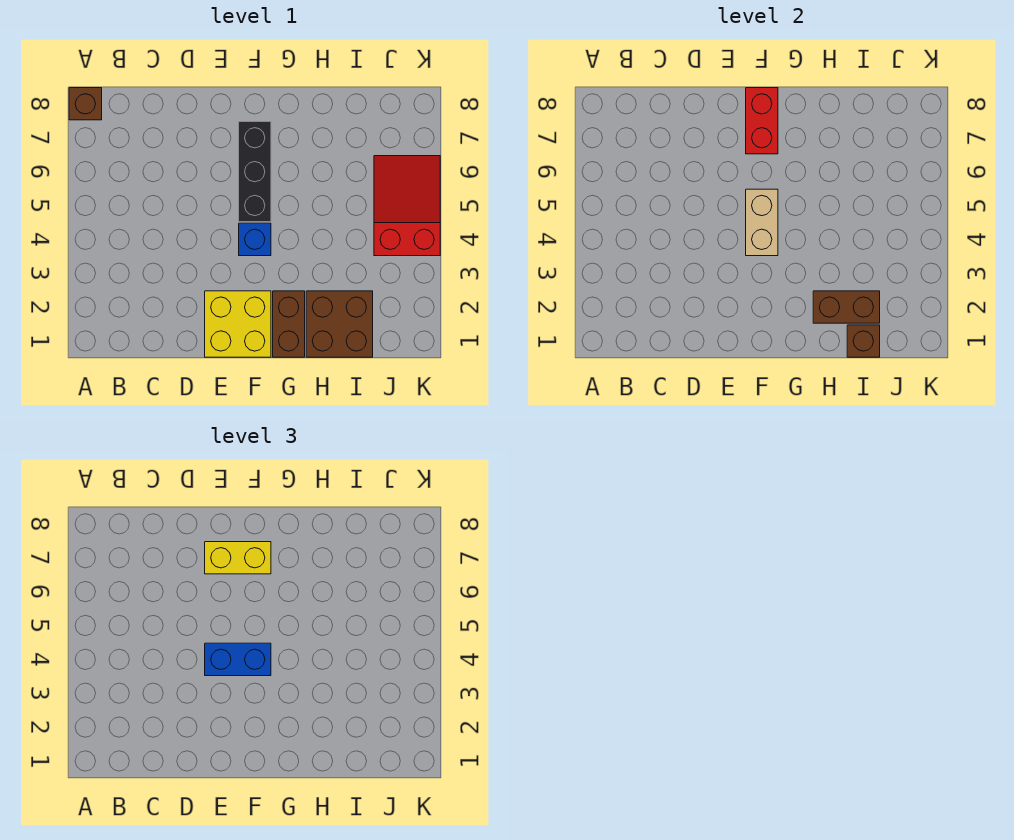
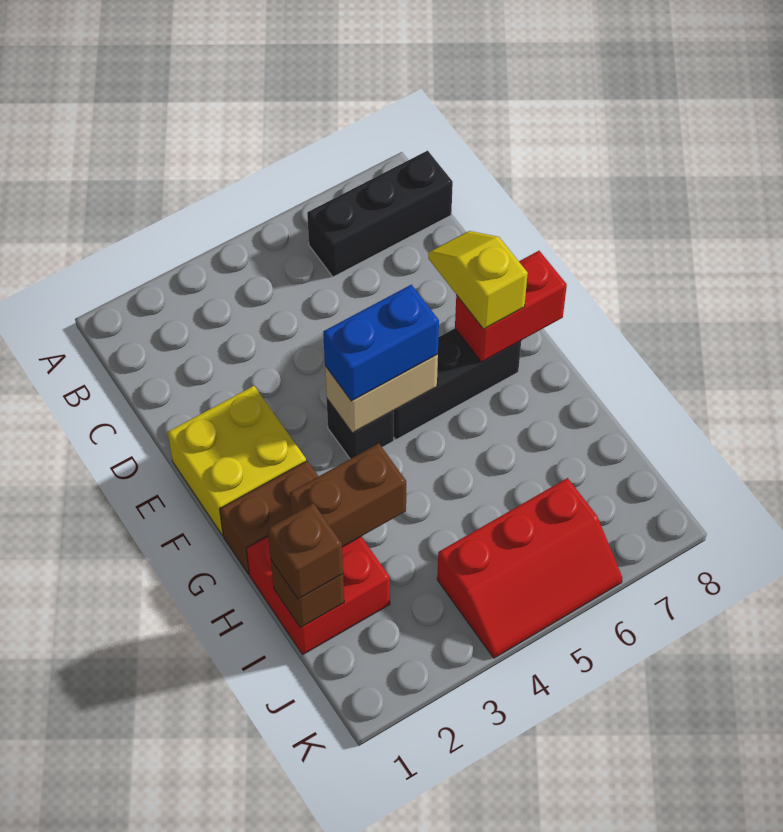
brown 1x1 brick [69,88,102,120] -> brown 1x1 brick moved to [268,503,343,599]
none -> black 1x3 brick [307,151,453,277]
blue 1x2 brick [205,643,271,676] -> blue 1x2 brick turned to [323,285,439,401]
yellow 1x2 brick [205,542,271,574] -> yellow 1x2 slope [428,231,528,329]
blue 1x1 brick [239,223,271,256] -> black 1x1 brick [327,399,394,459]
brown 2x2 brick [306,291,373,357] -> red 2x2 brick [247,537,390,654]
brown 1x2 brick [813,291,880,323] -> brown 1x2 brick turned to [290,443,406,547]
red 2x3 slope [374,156,440,256] -> red 2x3 slope turned to [437,478,622,658]

